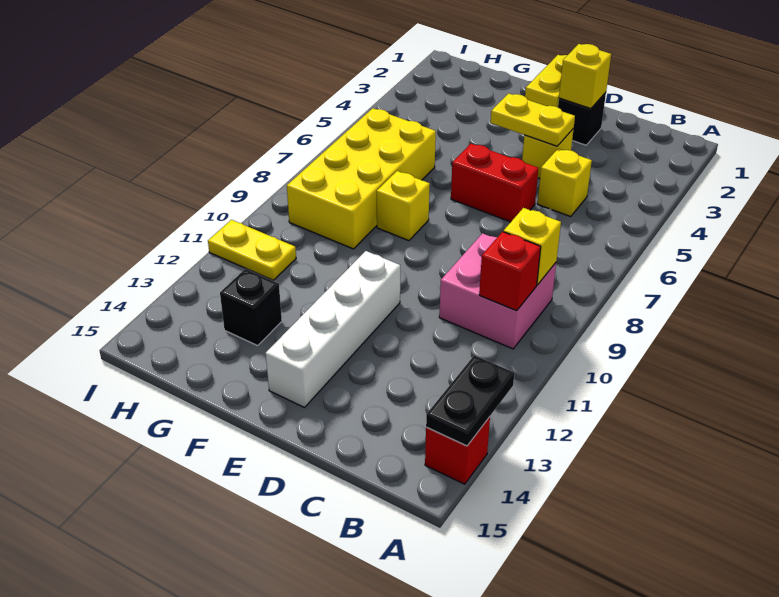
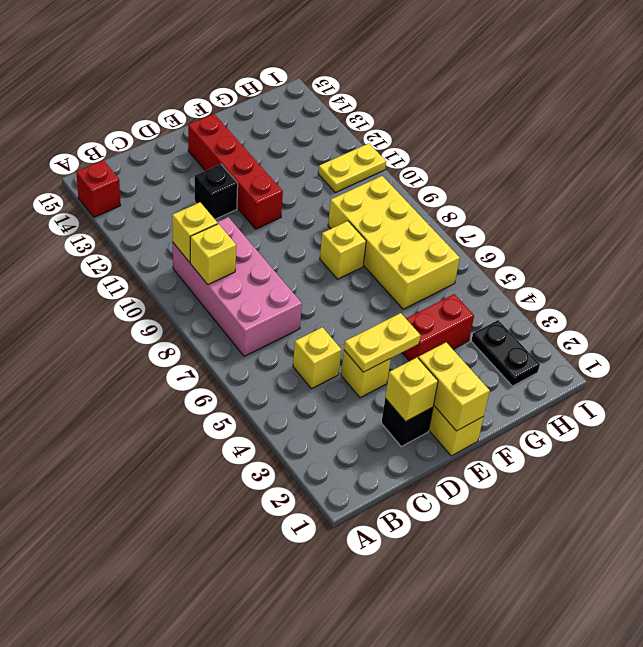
black 1x2 plate [426,355,514,446] -> black 1x2 plate moved to [471,320,540,386]
pink 2x2 brick [439,233,556,349] -> pink 2x4 brick [173,217,302,356]
red 1x1 brick [479,232,541,311] -> yellow 1x1 brick [172,203,218,262]
red 1x2 brick [451,144,538,222] -> red 1x2 brick moved to [402,294,474,361]
none -> yellow 1x2 brick [418,343,490,431]
white 1x4 brick [266,251,400,408] -> red 1x4 brick [188,114,283,229]
black 1x1 brick [220,269,282,346] -> black 1x1 brick moved to [195,164,238,219]

